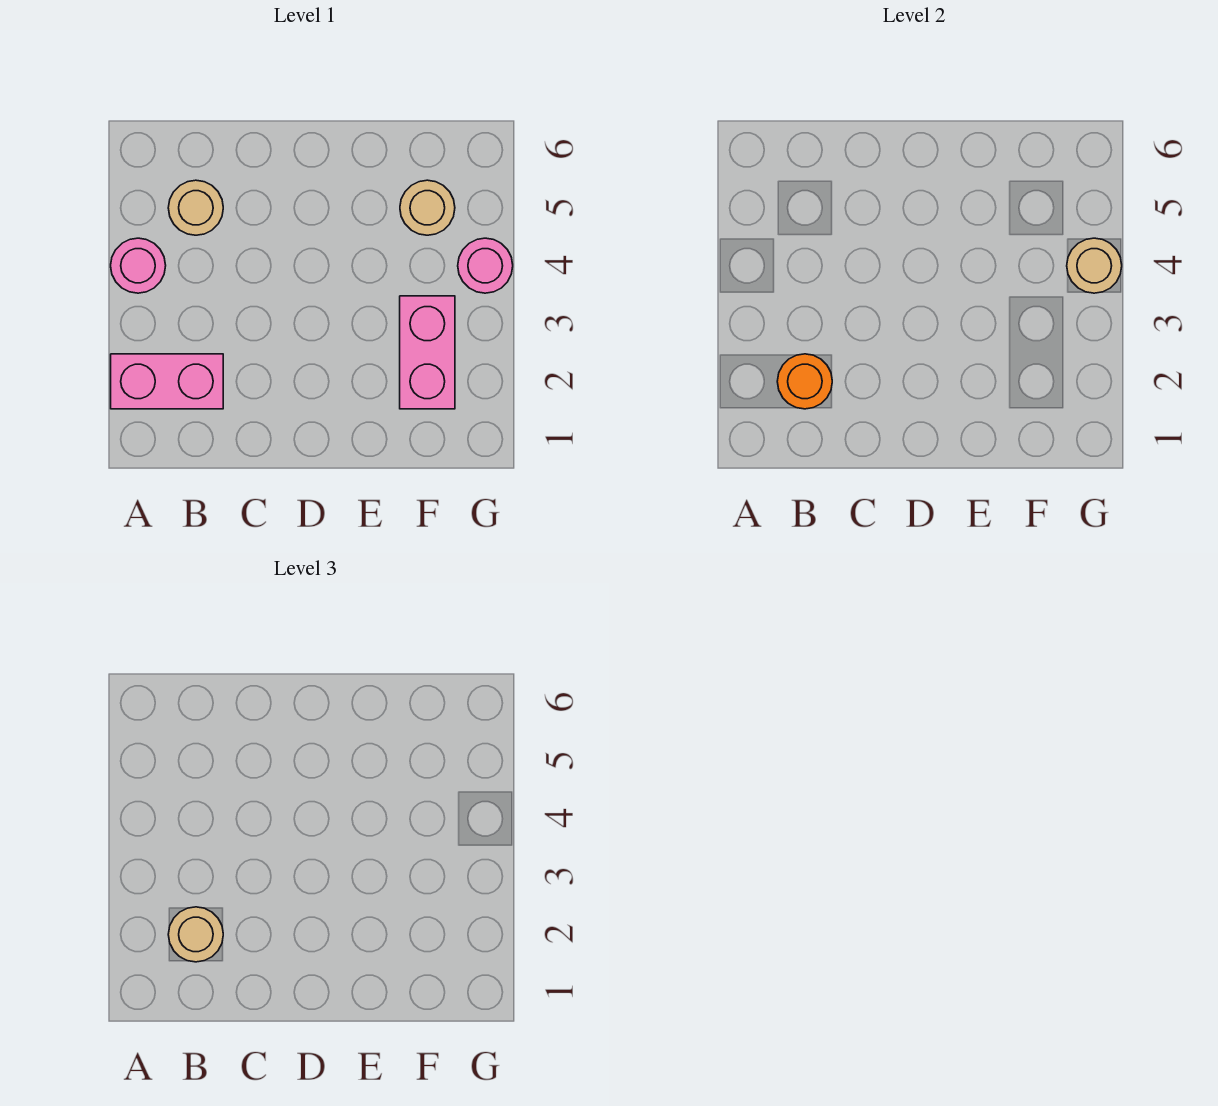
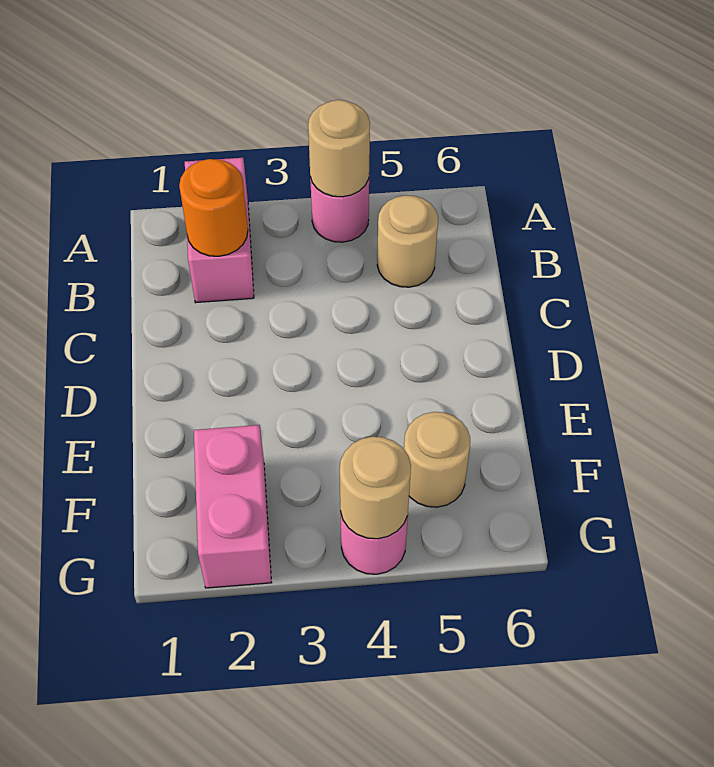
tan 1x1 round brick [168,907,223,962] -> tan 1x1 round brick moved to [308,100,370,197]
pink 1x2 brick [400,296,455,409] -> pink 1x2 brick turned to [194,425,271,588]

